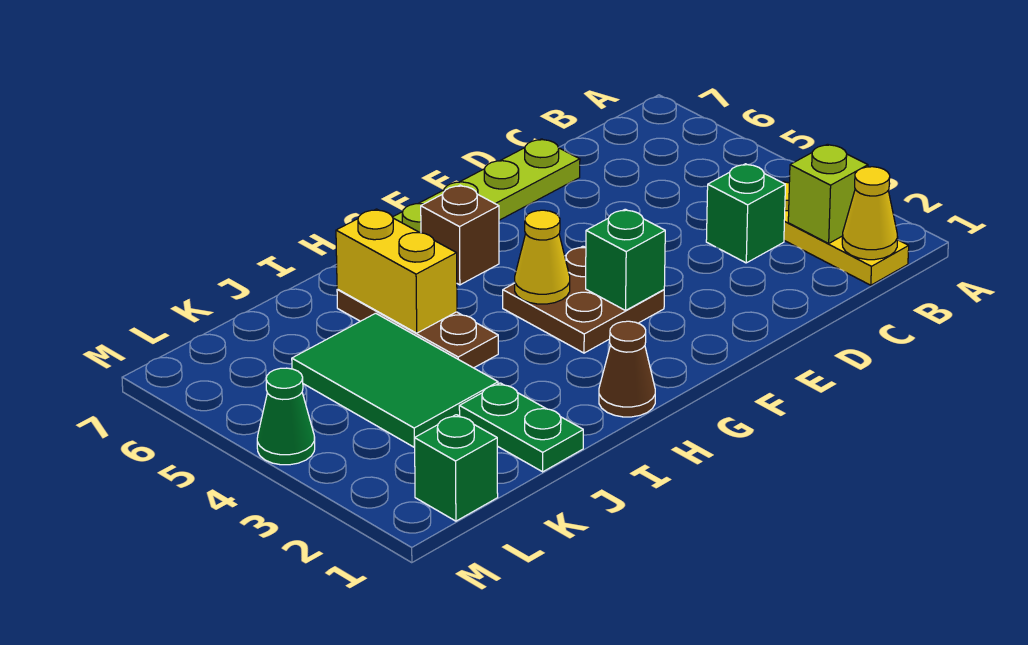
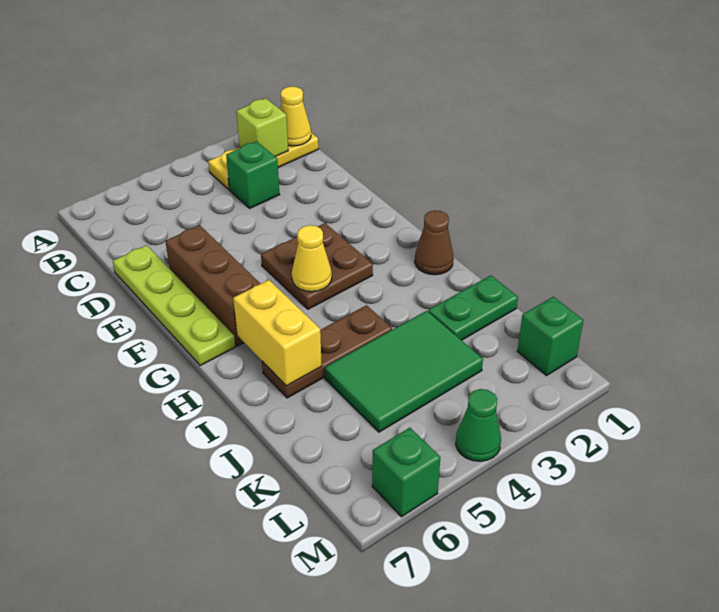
green 1x1 brick [586,209,665,310] -> green 1x1 brick moved to [372,428,440,517]
brown 1x1 brick [421,185,499,285] -> brown 1x3 brick [166,225,260,346]
yellow 1x2 brick [336,209,457,333] -> yellow 1x2 brick turned to [233,280,322,386]

